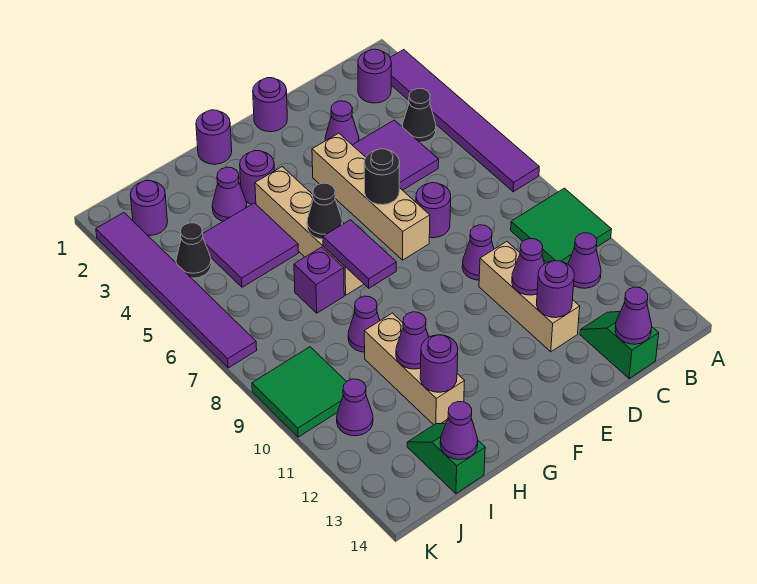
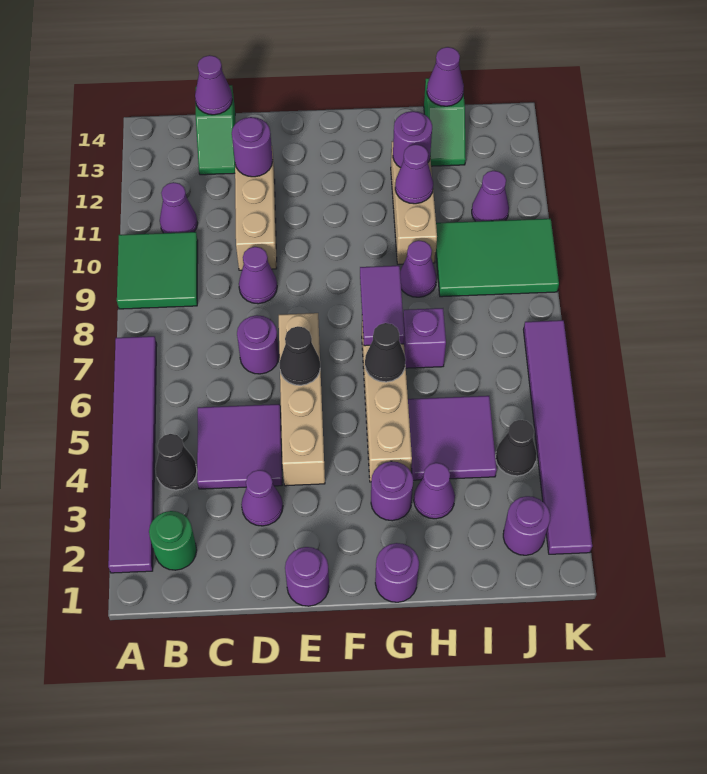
purple 1x1 round brick [358,49,391,103] -> green 1x1 round brick [149,511,197,570]
purple 1x1 cone [512,239,544,295] -> none
black 1x1 round brick [364,149,400,205] -> black 1x1 cone [280,326,320,385]
green 2x2 tile [252,347,346,437] -> green 2x3 tile [436,219,559,297]

